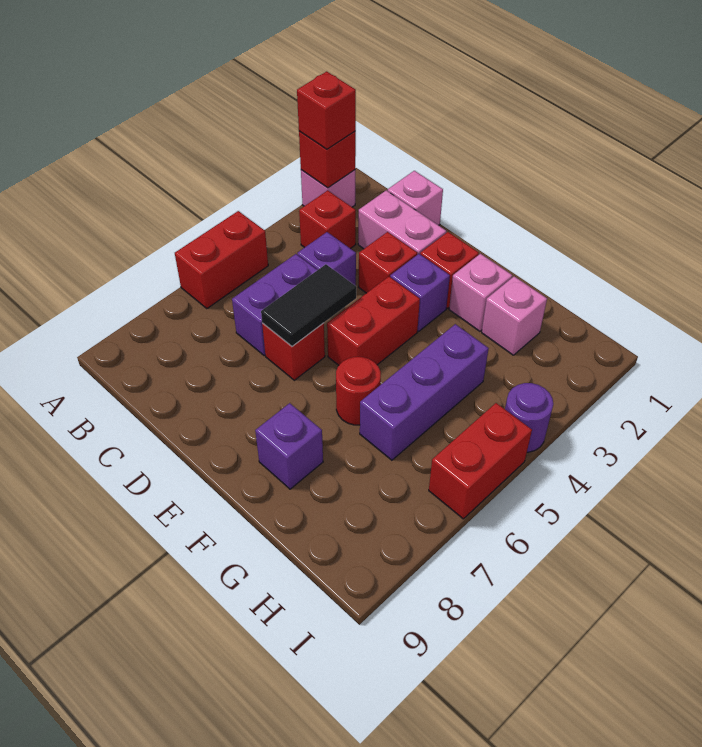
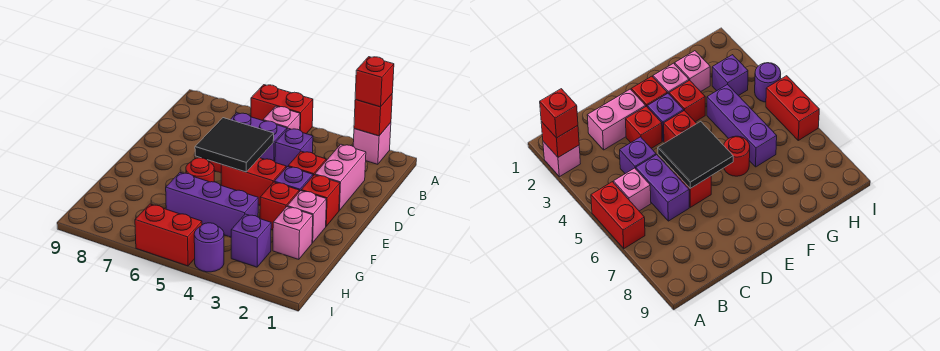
red 1x1 brick [299,190,356,249] -> red 1x1 brick moved to [260,182,299,230]
pink 1x1 brick [388,171,443,225] -> pink 1x1 brick moved to [263,106,300,130]
black 1x2 tile [261,264,356,346] -> black 2x2 tile [195,118,274,172]
purple 1x1 brick [255,403,323,489] -> purple 1x1 brick moved to [231,214,271,267]

